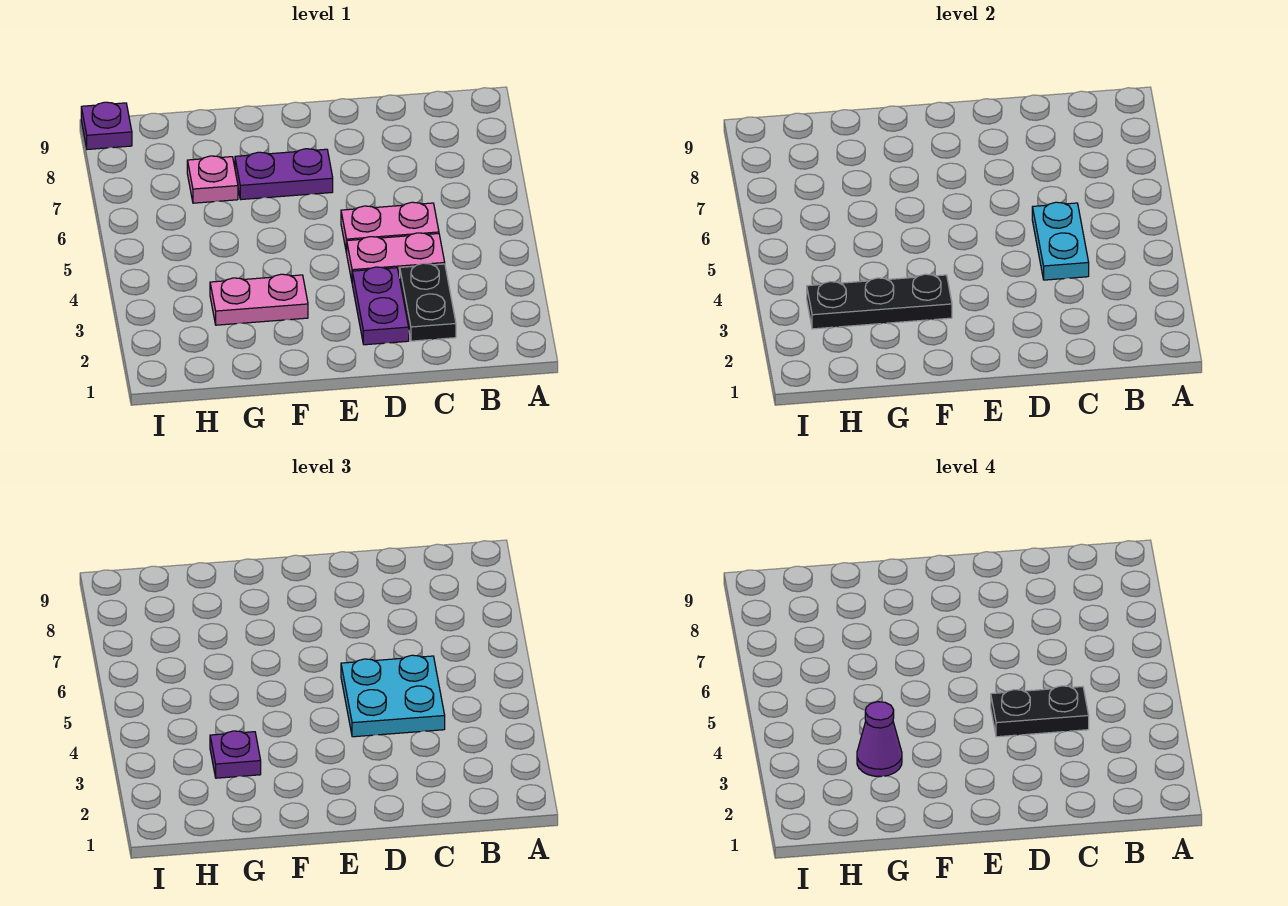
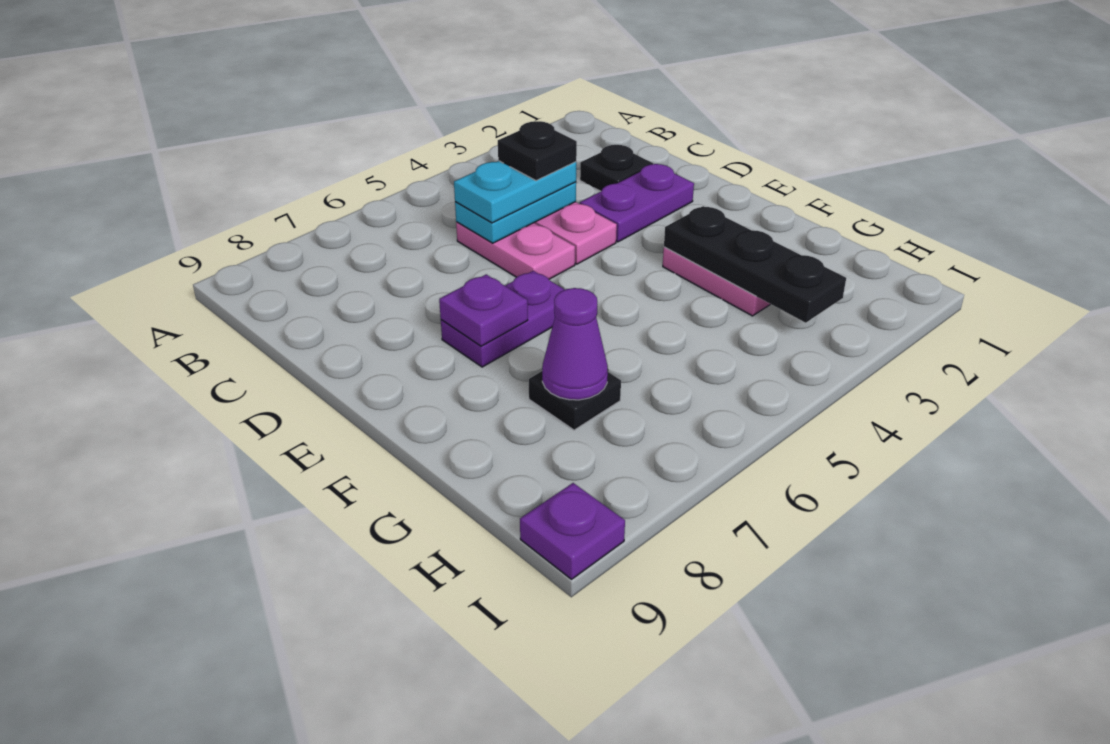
black 1x2 plate [400,263,456,341] -> black 1x1 plate [580,145,653,191]
cyan 2x2 plate [341,655,445,737] -> cyan 1x2 plate [454,161,576,223]
black 1x2 plate [991,686,1089,737] -> black 1x1 plate [498,121,577,181]
purple 1x2 plate [235,149,333,200] -> purple 1x2 plate turned to [441,271,565,367]
purple 1x1 plate [210,731,261,778] -> purple 1x1 plate moved to [439,274,528,346]
purple 1x1 cone [857,702,902,777] -> purple 1x1 cone moved to [542,288,608,400]
pink 1x1 plate [187,156,238,203] -> black 1x1 plate [529,371,621,430]

